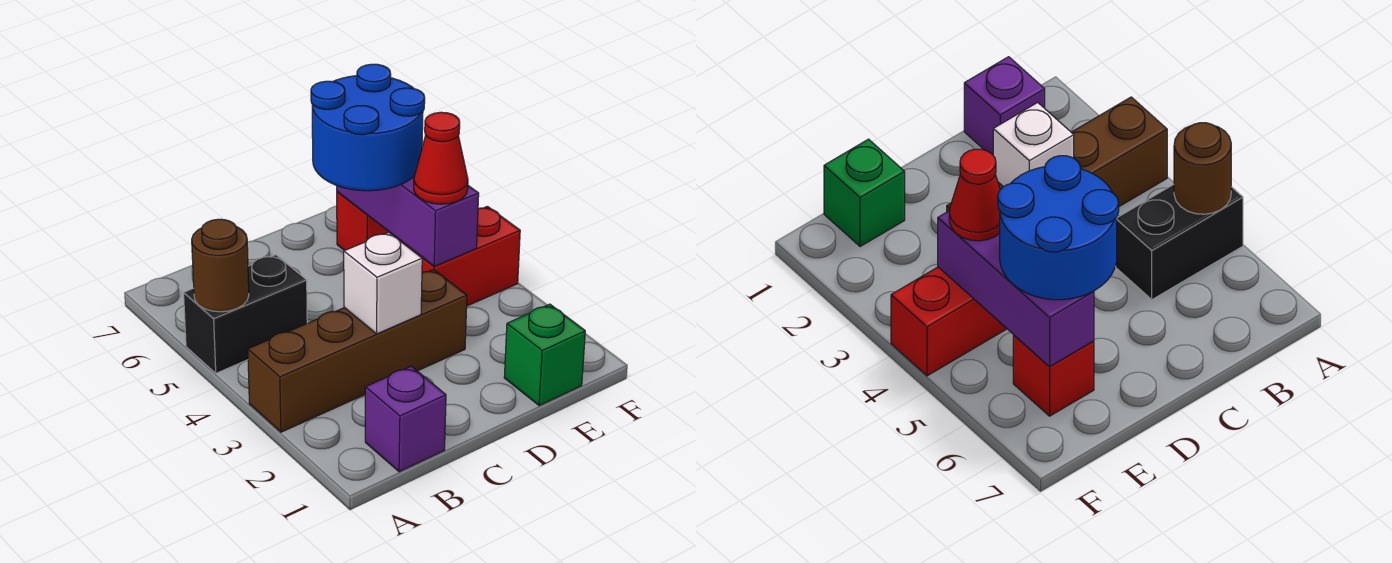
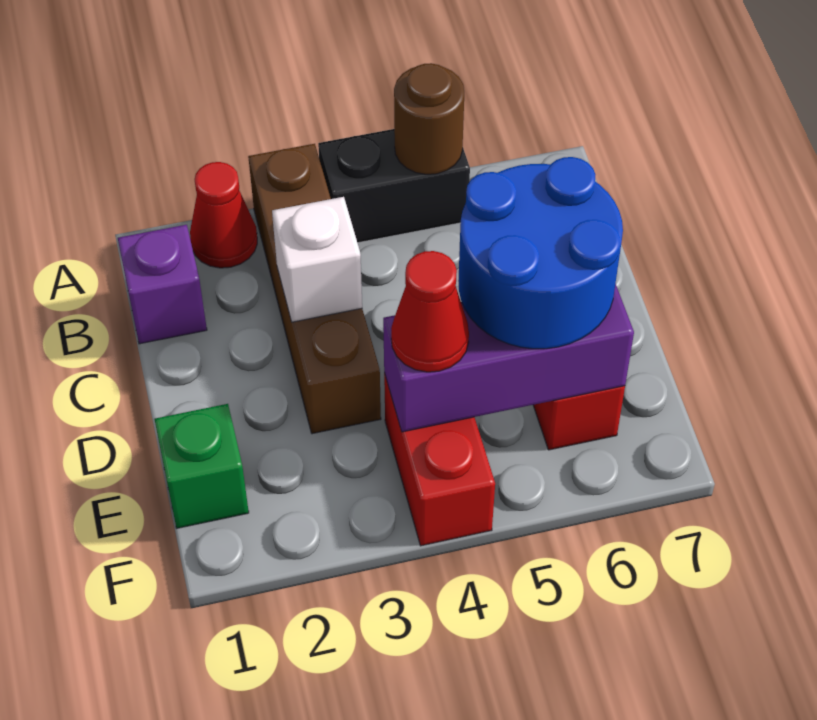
none -> red 1x1 cone [190,162,257,268]
black 1x2 brick [184,255,307,373] -> black 1x2 brick turned to [318,129,470,243]

